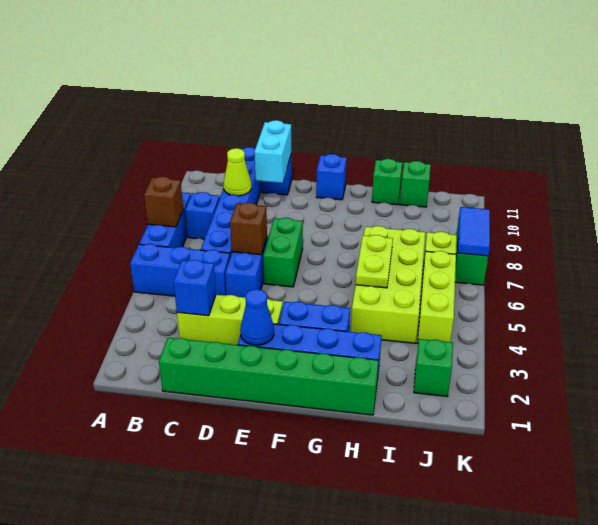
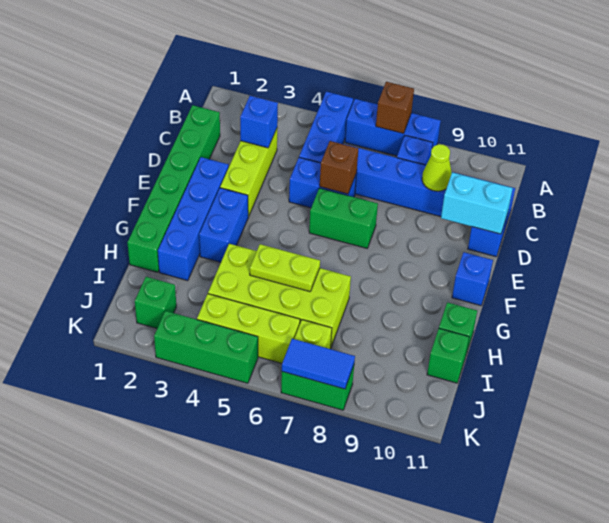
blue 1x1 cone [240,289,274,345] -> none
none -> green 1x3 brick [154,311,258,383]

